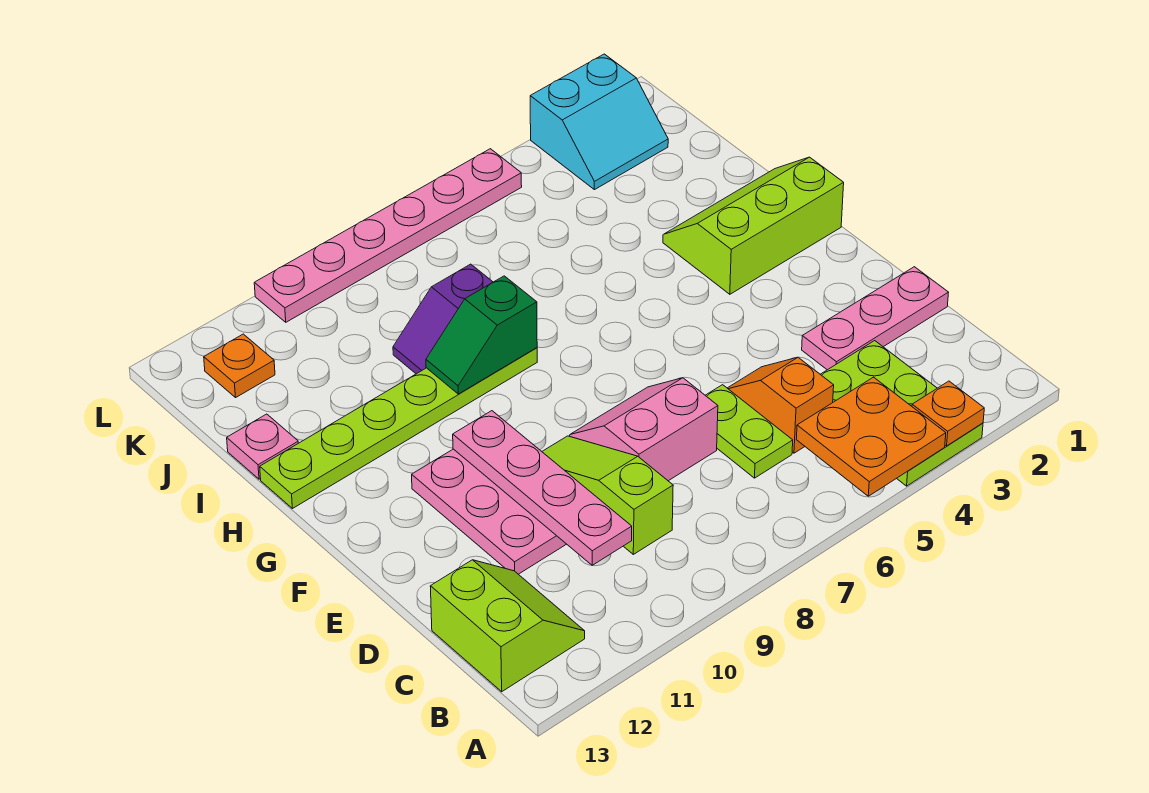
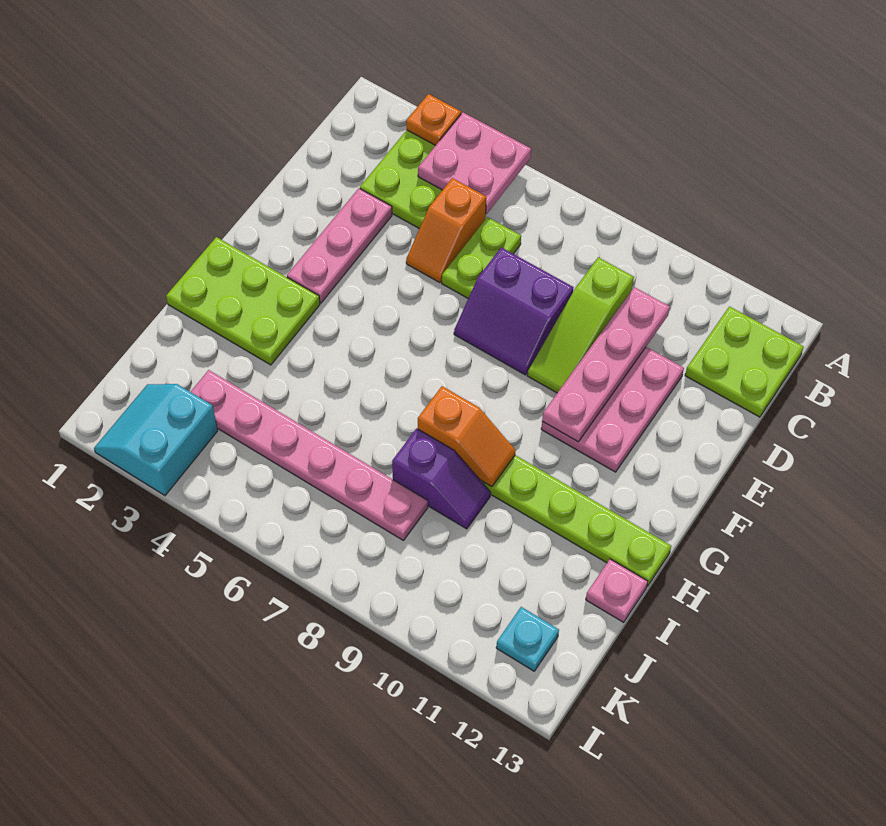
orange 2x2 plate [796,377,946,496] -> pink 2x2 plate [418,113,531,214]
lime 2x2 slope [430,560,585,692] -> lime 2x2 plate [685,306,804,417]
pink 1x3 plate [802,267,949,370] -> pink 1x3 plate turned to [287,188,392,303]
pink 2x2 slope [570,378,718,481] -> purple 2x2 slope [454,247,573,375]
lime 2x3 slope [663,157,844,294] -> lime 2x3 plate [166,237,320,365]
green 1x2 slope [426,276,537,394] -> orange 1x2 slope [418,386,516,487]
cyan 2x2 slope [530,54,668,190] -> cyan 2x2 slope turned to [94,384,218,495]
orange 1x1 plate [204,334,275,397] -> cyan 1x1 plate [496,607,559,671]
pink 1x6 plate [254,149,522,322] -> pink 1x6 plate moved to [191,370,428,541]

